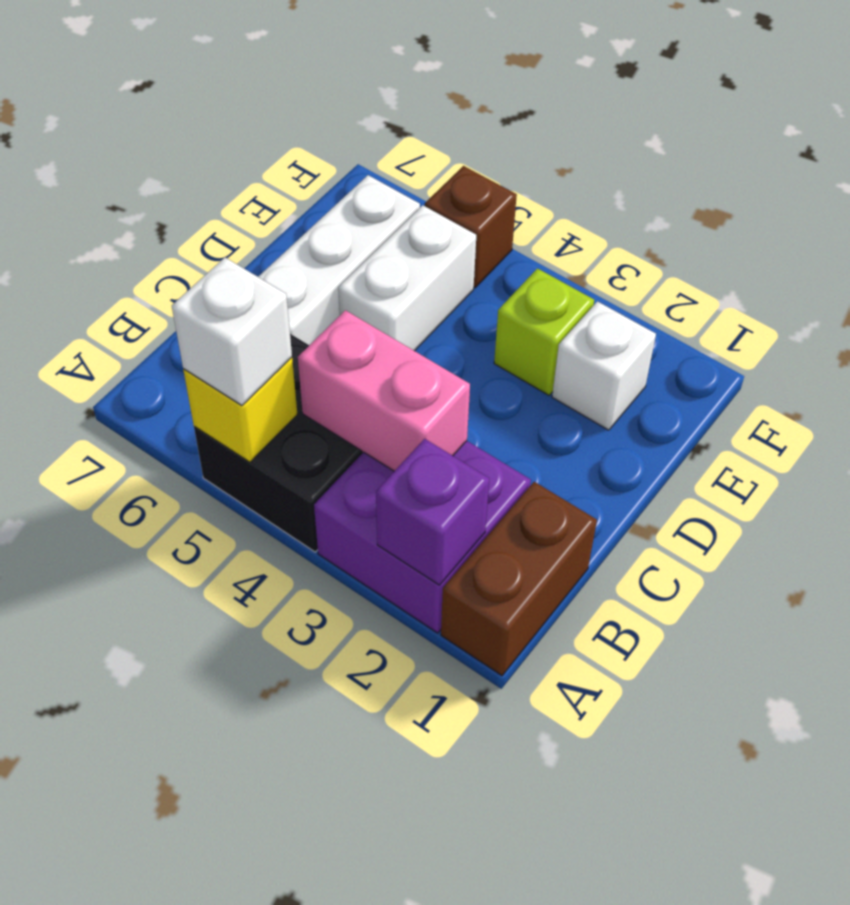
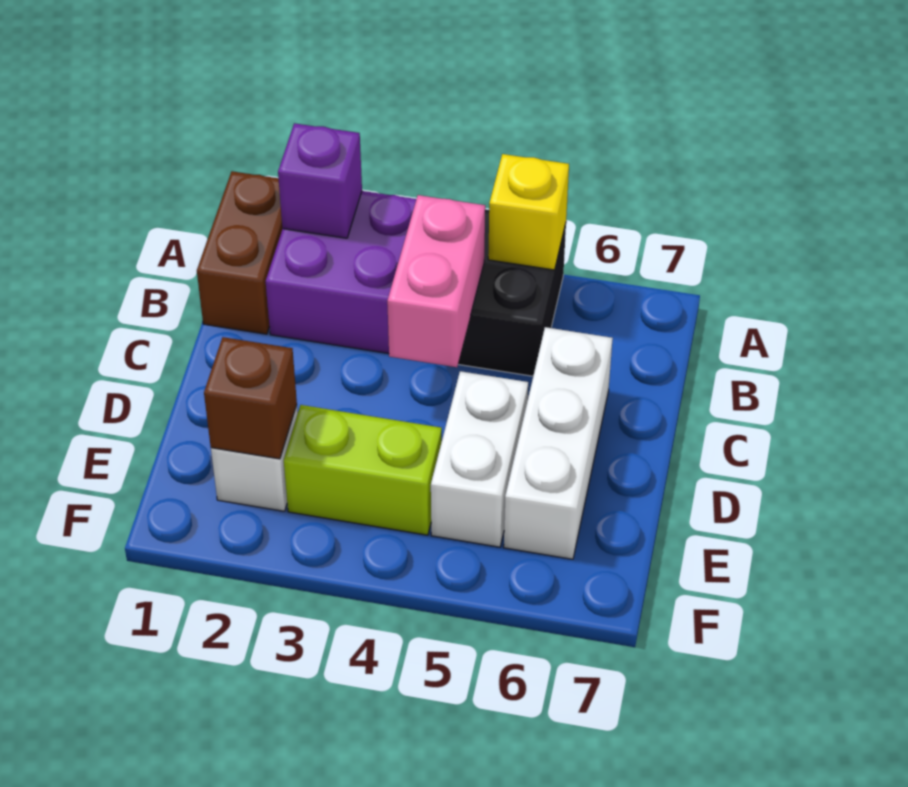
white 1x1 brick [172,258,292,406] -> none
pink 1x2 brick [298,310,470,471] -> pink 1x2 brick turned to [387,195,485,367]
lime 1x1 brick [494,268,594,395] -> lime 1x2 brick [284,405,442,535]
brown 1x1 brick [425,166,517,288] -> brown 1x1 brick moved to [204,337,297,459]

